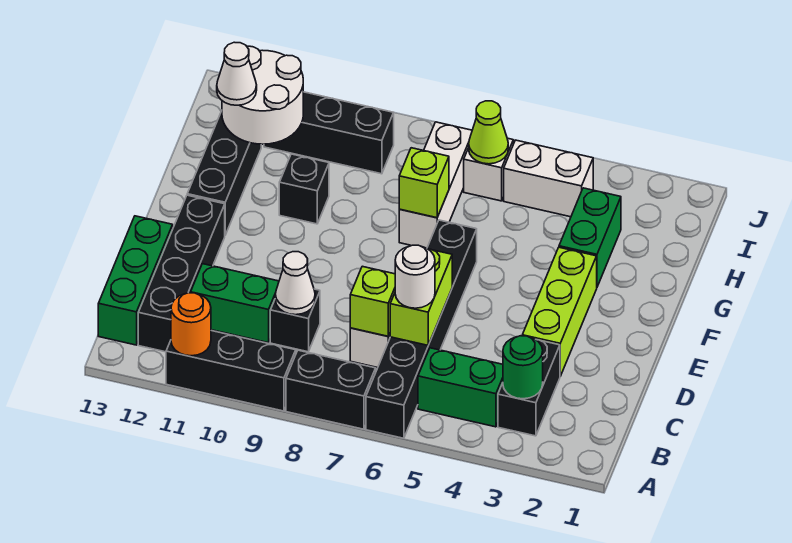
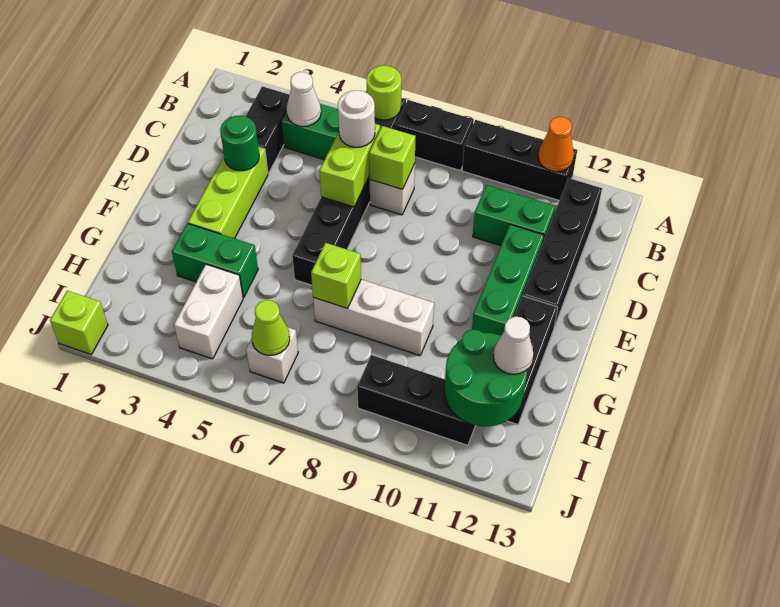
none -> lime 1x1 round brick [366,65,401,120]
orange 1x1 round brick [171,293,211,356] -> orange 1x1 cone [538,117,574,172]
green 1x1 round brick [503,336,543,399] -> green 1x1 round brick moved to [220,116,259,171]
green 1x3 brick [98,216,173,345] -> green 1x3 brick moved to [472,224,544,336]
black 1x1 brick [270,289,320,352] -> none
white 1x1 cone [275,252,315,315] -> white 1x1 cone moved to [287,72,321,127]
green 1x2 brick [559,188,621,287] -> green 1x2 brick turned to [172,223,258,298]
white 1x3 brick [399,122,472,248] -> white 1x3 brick turned to [313,279,434,356]
black 1x1 brick [279,154,329,224] -> none
white 2x2 round brick [222,46,303,144] -> green 2x2 round brick [444,330,527,427]
white 1x2 brick [504,140,593,217] -> white 1x2 brick turned to [174,264,243,359]
none -> lime 1x1 brick [50,291,108,354]

